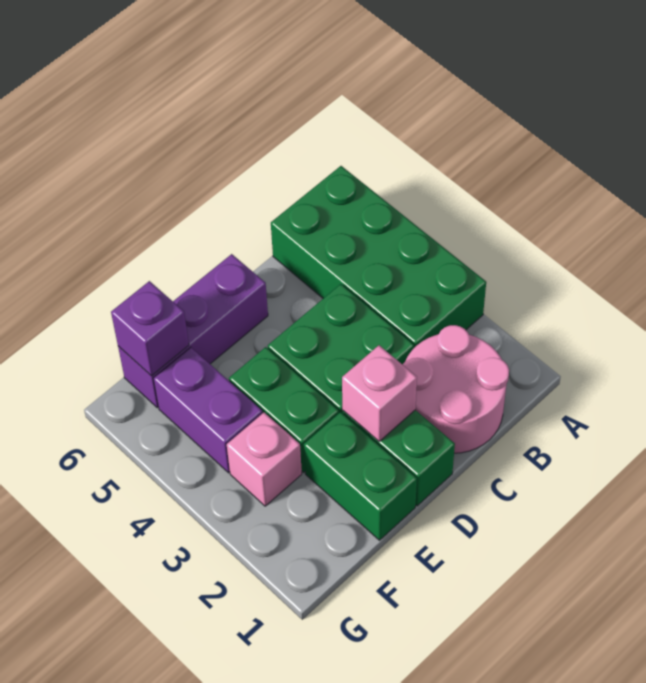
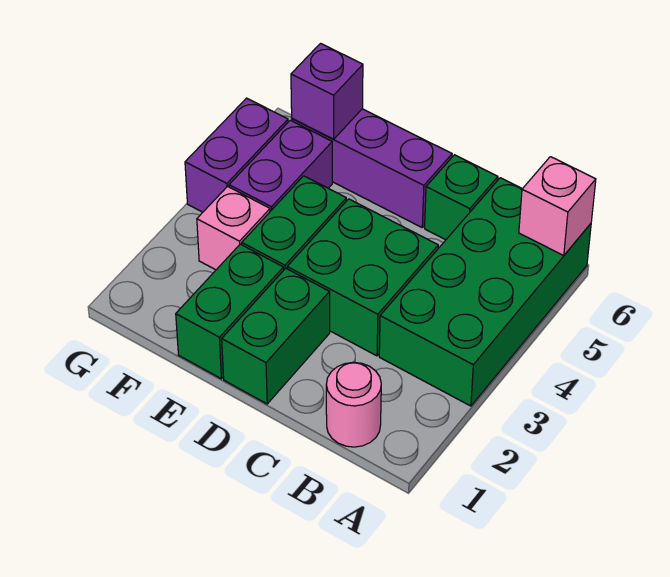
pink 2x2 round brick [403,325,509,453] -> pink 1x1 round brick [326,362,381,447]
none -> green 1x1 brick [425,155,498,240]
pink 1x1 brick [342,345,417,441] -> pink 1x1 brick moved to [519,157,596,256]
none -> purple 1x2 brick [185,98,288,212]

